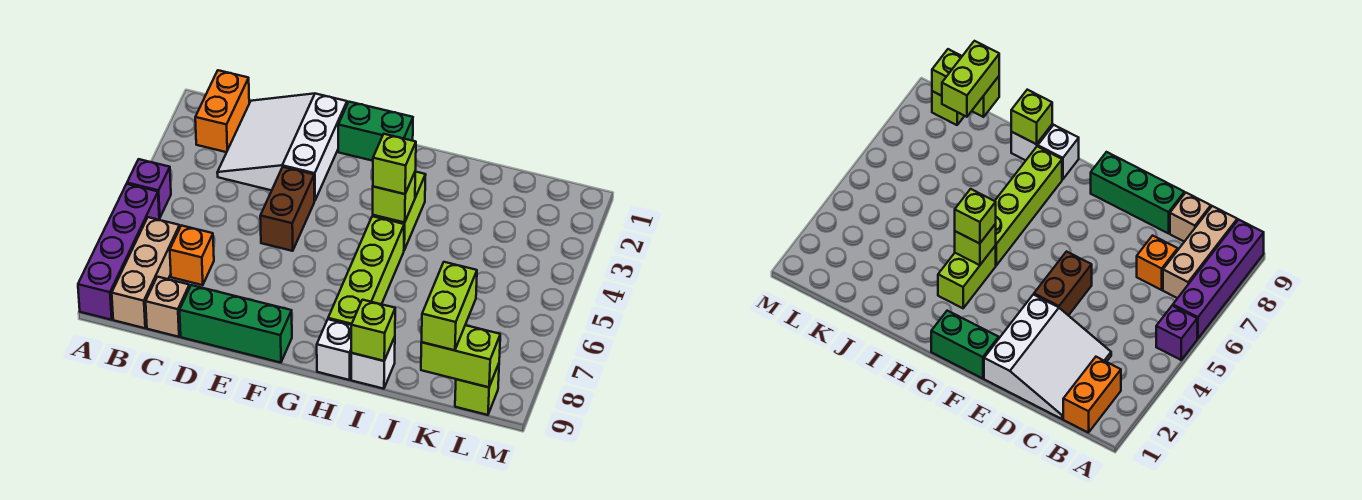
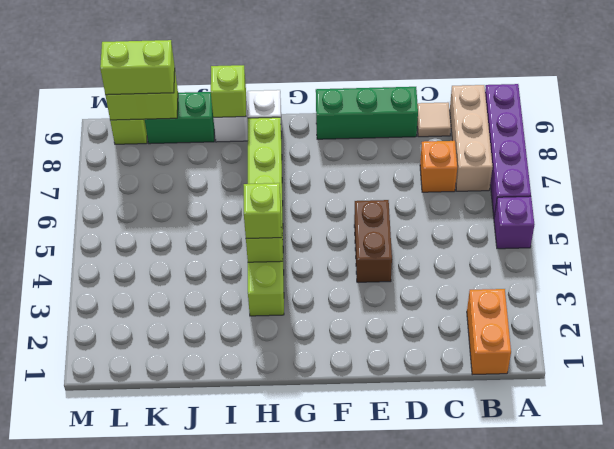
white 3x3 slope [217,93,347,201] -> none
tan 1x1 brick [146,277,189,337] -> tan 1x1 tile [417,102,451,137]
green 1x2 brick [338,102,413,161] -> green 1x2 brick moved to [145,92,214,144]
lime 1x2 brick [422,262,477,350] -> lime 1x2 brick turned to [100,40,175,95]

